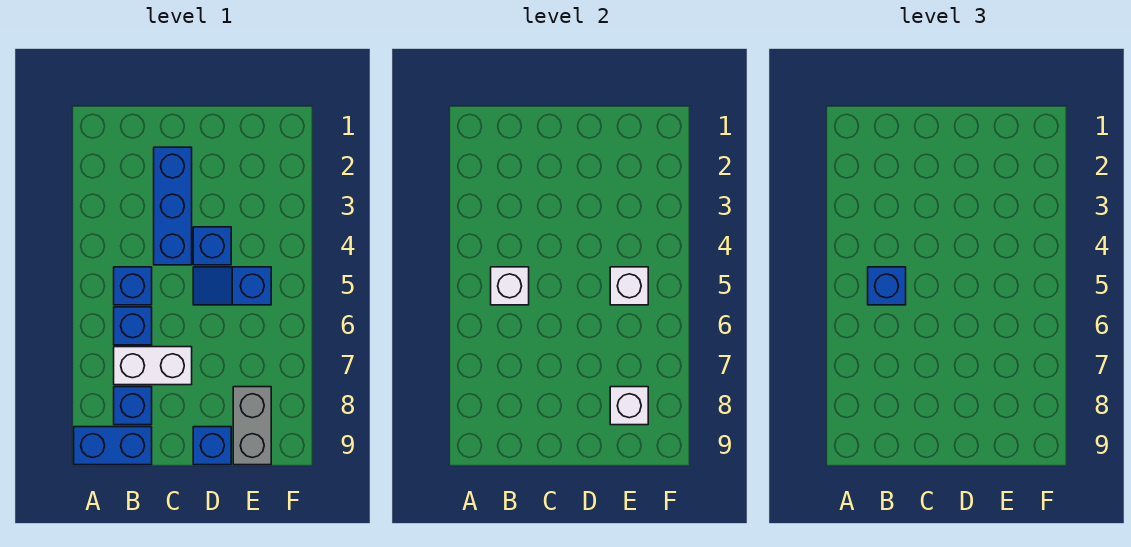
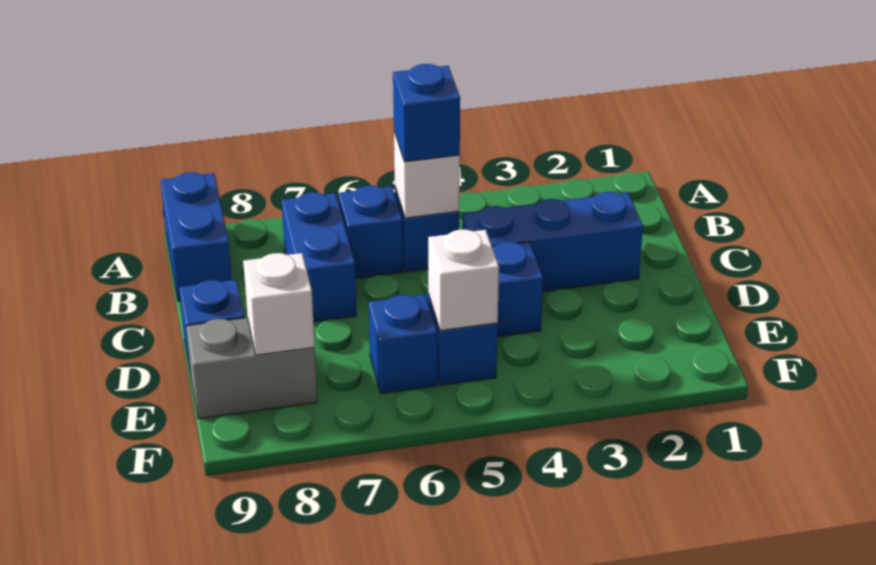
white 1x2 brick [114,347,192,385] -> blue 1x2 brick [282,193,357,322]
blue 1x1 brick [114,387,152,425] -> blue 1x1 brick moved to [369,294,437,394]

